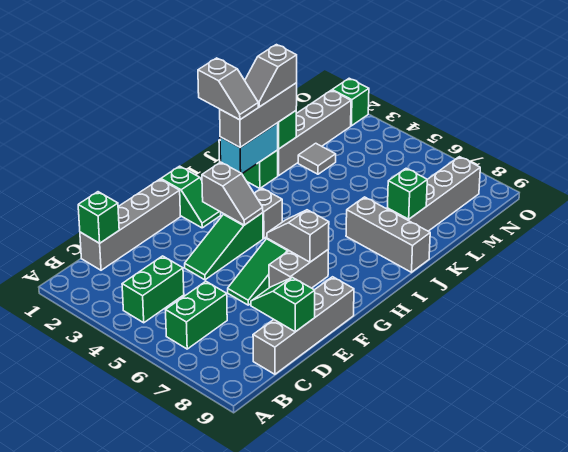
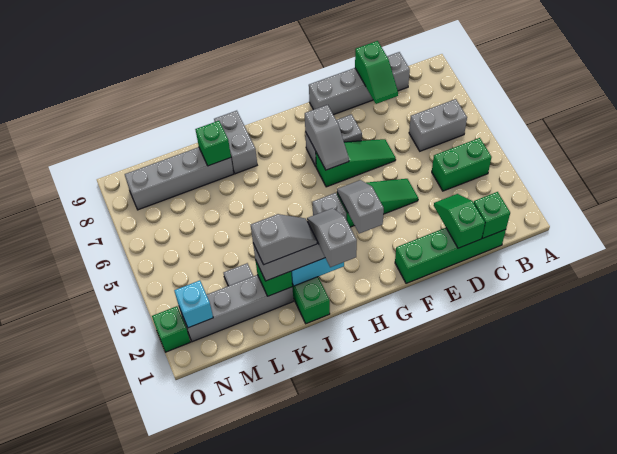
green 1x2 brick [166,281,227,349] -> grey 1x2 brick [409,99,467,151]
grey 1x4 brick [80,179,180,270] -> green 1x4 brick [395,228,506,283]
green 1x2 slope [161,166,221,228] -> green 1x2 slope moved to [434,194,485,248]
grey 1x3 brick [346,197,430,272] -> grey 1x2 brick [214,111,257,174]
none -> cyan 1x1 brick [174,280,213,328]

